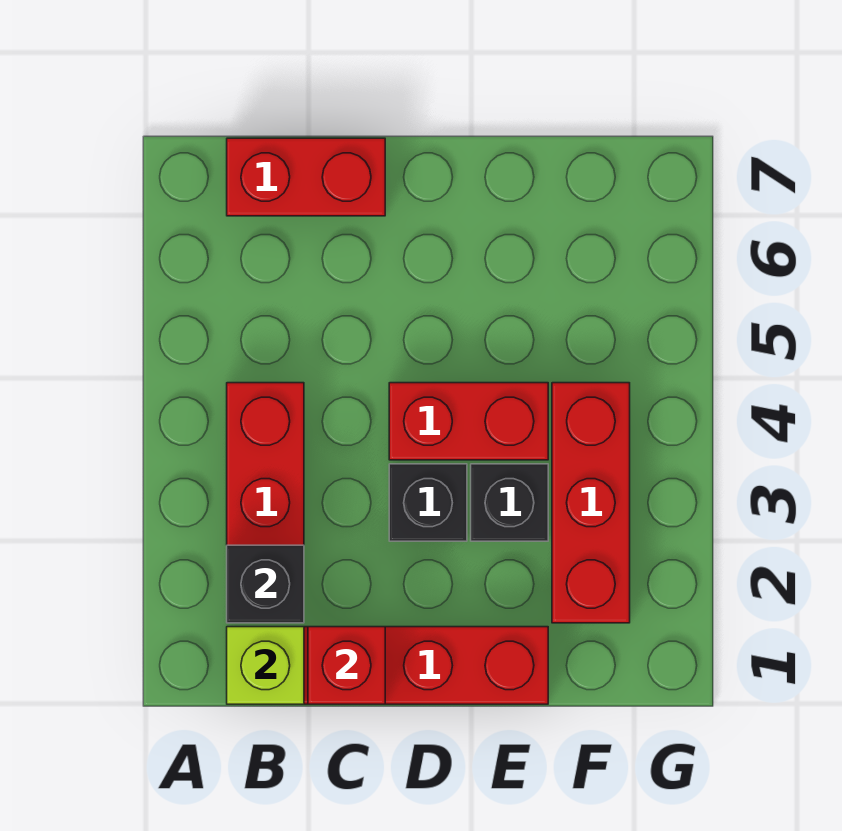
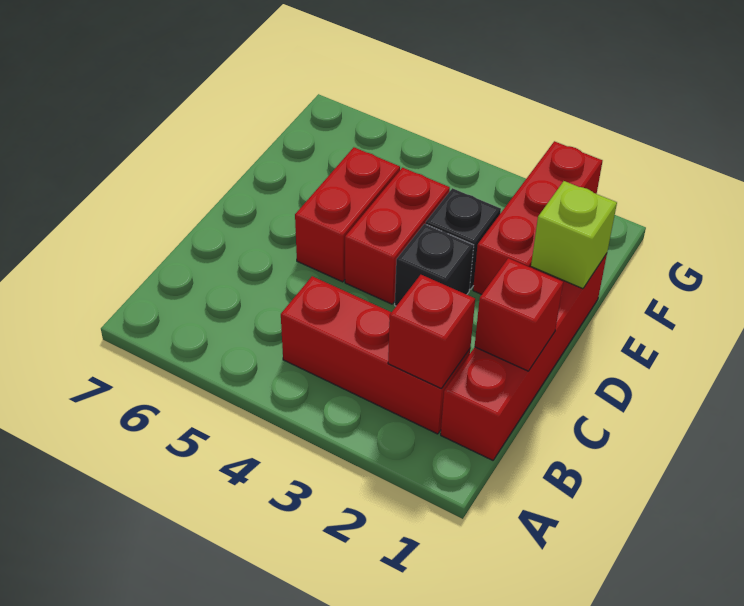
lime 1x1 brick [227,627,304,704] -> lime 1x1 brick moved to [531,181,617,289]
black 1x1 brick [227,545,304,623] -> red 1x1 brick [388,275,475,388]
red 1x2 brick [227,138,385,216] -> red 1x2 brick moved to [295,147,400,282]
red 1x3 brick [552,383,630,623] -> red 1x3 brick turned to [473,141,603,294]

